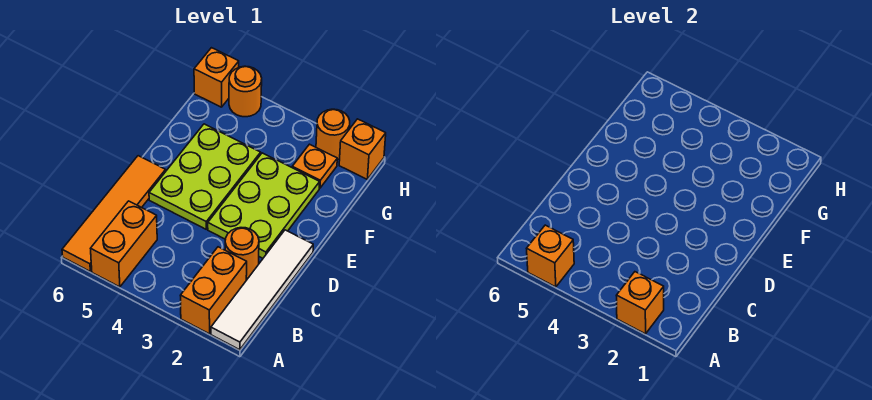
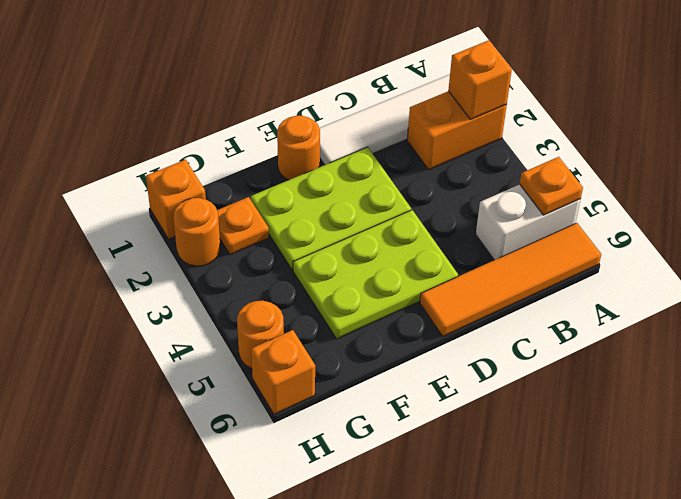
orange 1x2 brick [91,201,157,287] -> white 1x2 brick [476,184,581,260]
orange 1x1 brick [527,225,574,287] -> orange 1x1 plate [520,157,583,215]
orange 1x1 round brick [225,228,259,279] -> orange 1x1 round brick moved to [277,116,320,180]

